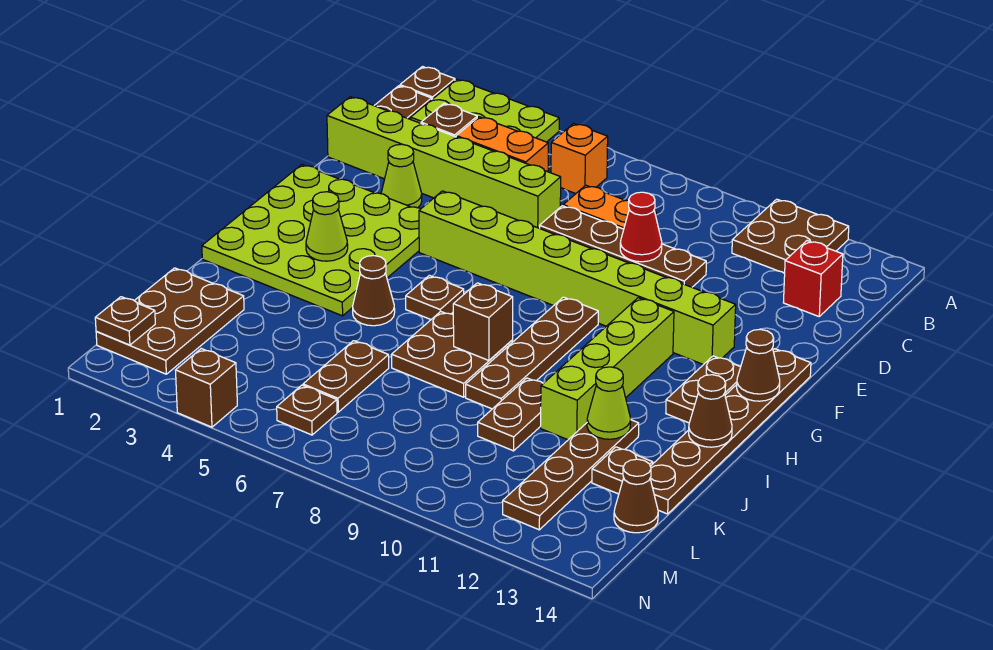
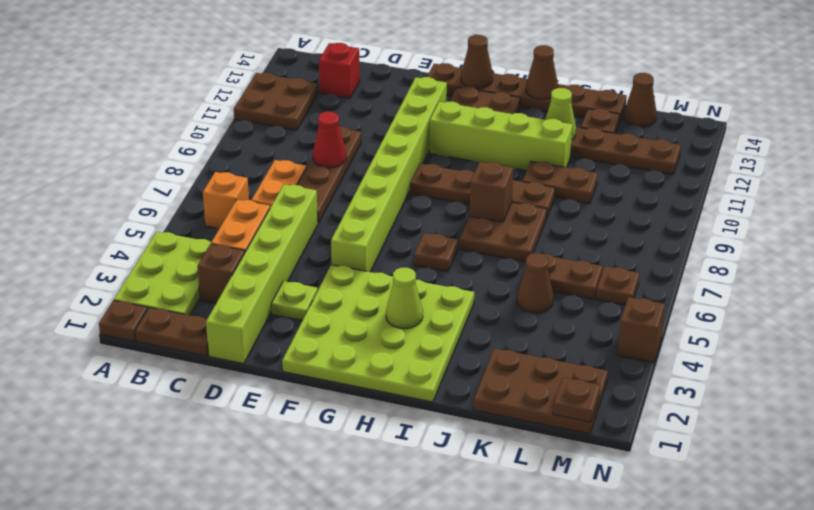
lime 1x1 cone [381,144,422,208] -> lime 1x1 plate [271,281,318,321]
brown 1x1 cone [353,256,395,326] -> brown 1x1 cone moved to [517,253,553,313]

